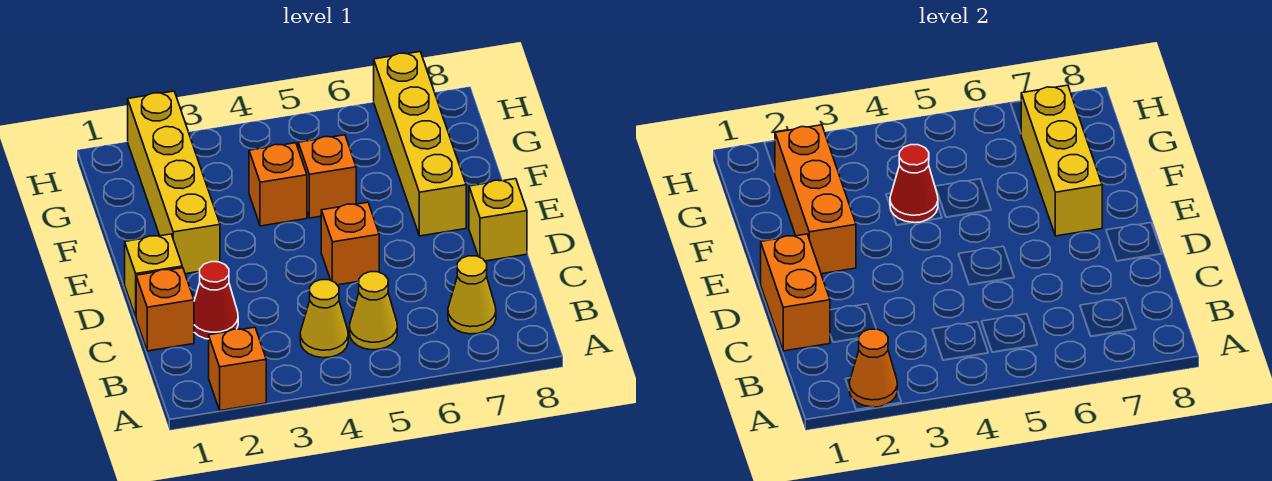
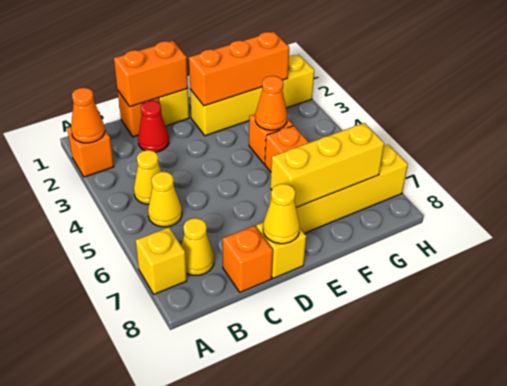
none -> yellow 1x1 brick [136,227,187,294]
orange 1x1 brick [321,202,379,285] -> orange 1x1 brick moved to [223,226,273,292]
none -> yellow 1x1 cone [263,184,300,244]
red 1x1 cone [890,145,938,223] -> orange 1x1 cone [255,76,287,130]

